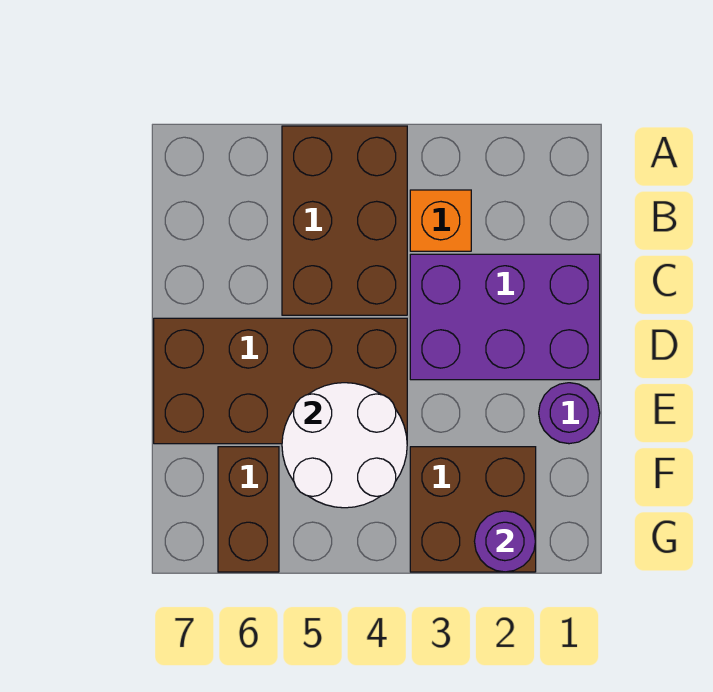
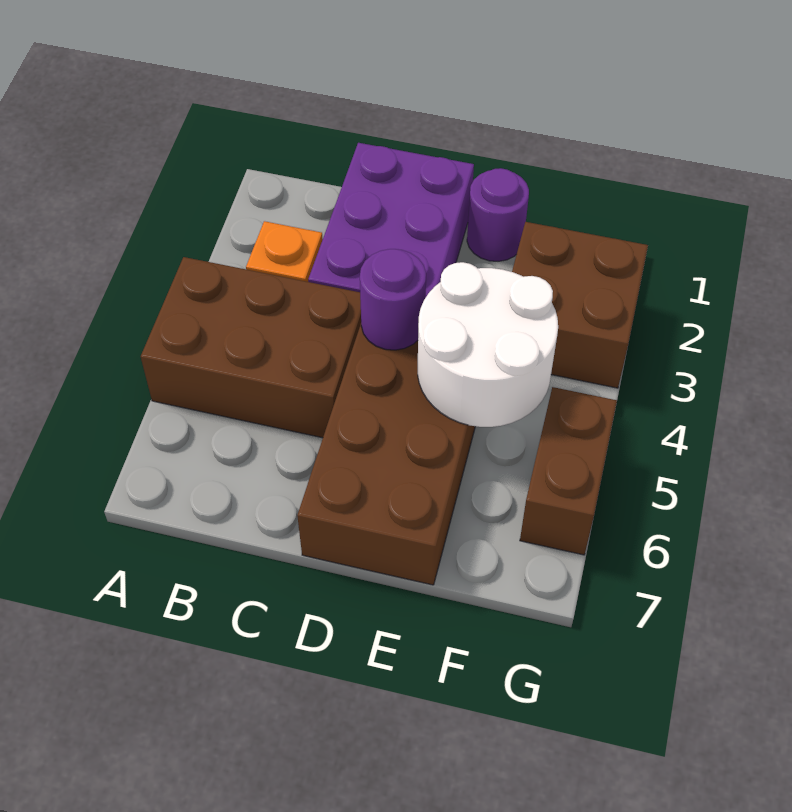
brown 1x2 brick [218,447,279,572] -> brown 1x2 brick turned to [520,387,617,555]
purple 1x1 round brick [474,511,536,572] -> purple 1x1 round brick moved to [360,249,426,350]

